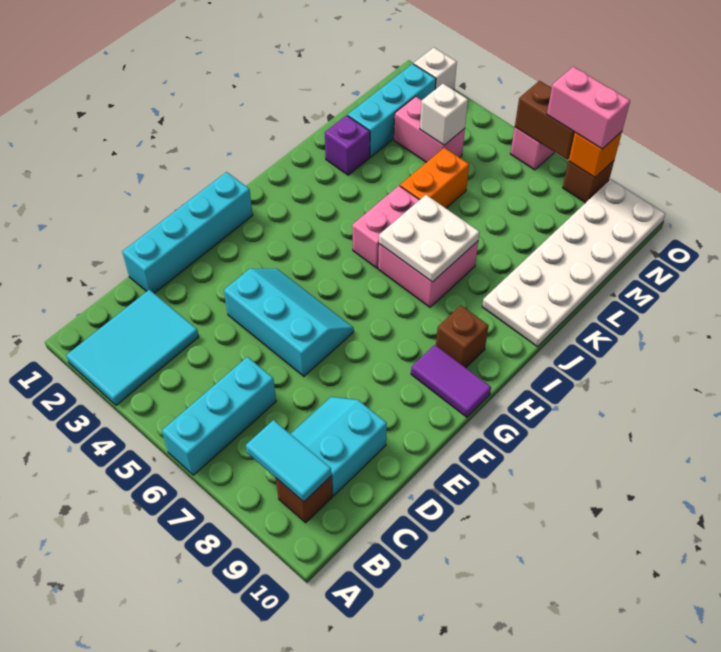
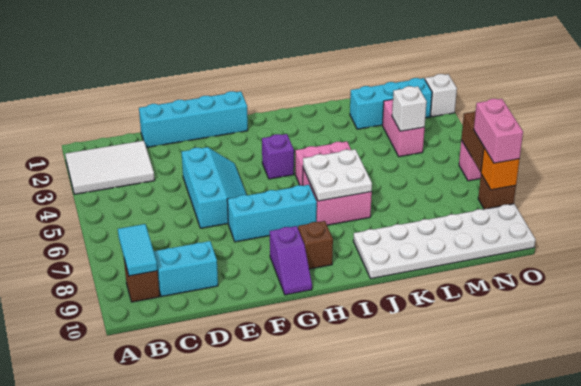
cyan 2x3 tile [66,290,199,405] -> white 2x3 tile [65,141,155,194]
cyan 1x3 brick [162,357,276,475] -> cyan 1x3 brick moved to [227,185,317,242]
purple 1x2 tile [411,345,491,417] -> purple 1x2 slope [270,226,312,295]
purple 1x1 brick [325,115,370,175] -> purple 1x1 brick moved to [262,134,294,179]
orange 1x2 brick [400,148,469,208] -> none

